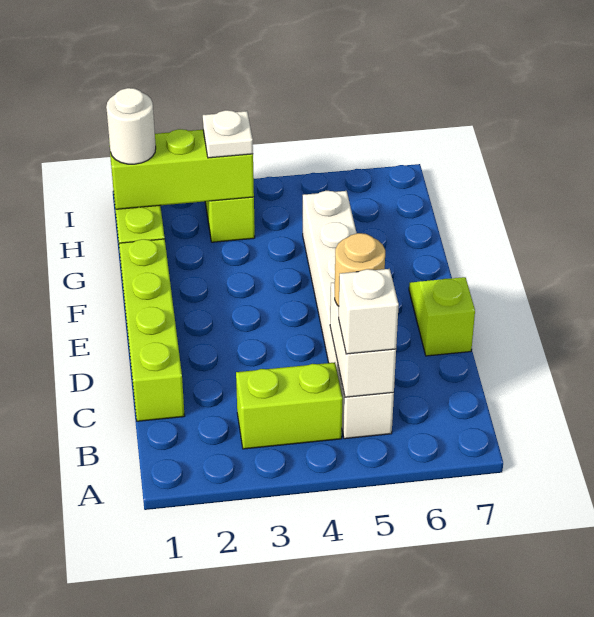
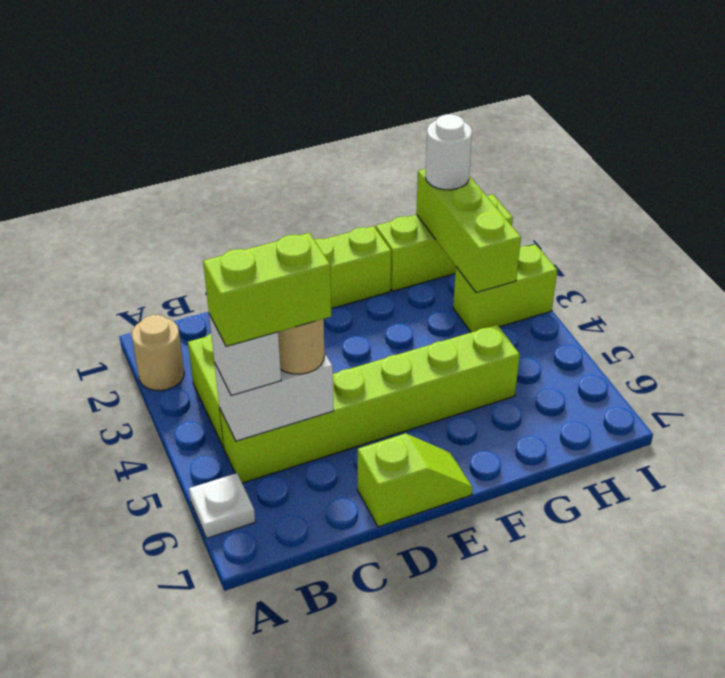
none -> tan 1x1 round brick [132,315,184,391]
white 1x6 brick [303,191,394,439] -> lime 1x6 brick [220,325,520,483]
none -> lime 1x2 brick [203,233,331,346]
white 1x1 plate [203,110,253,158] -> white 1x1 plate moved to [189,473,255,538]

